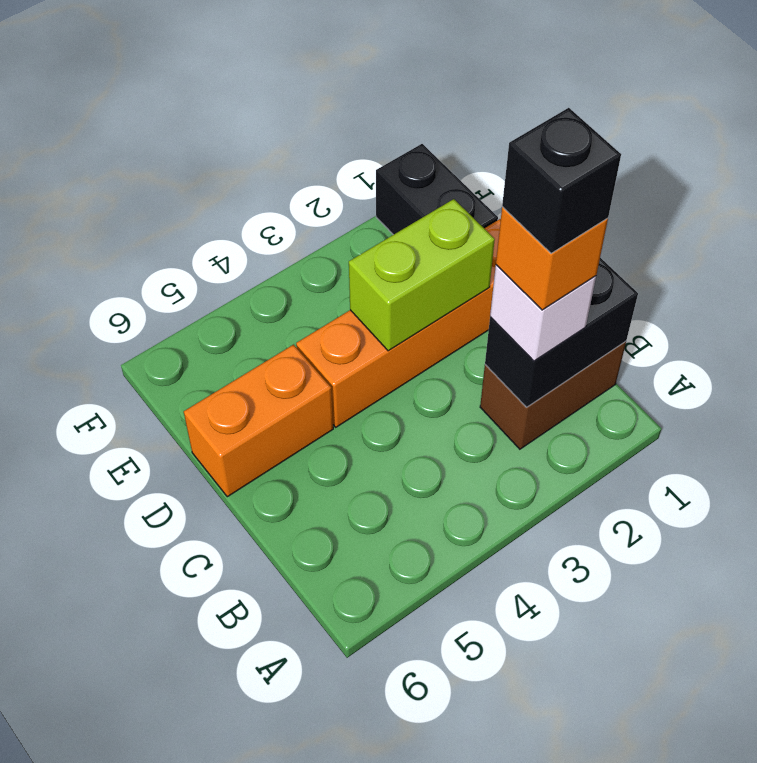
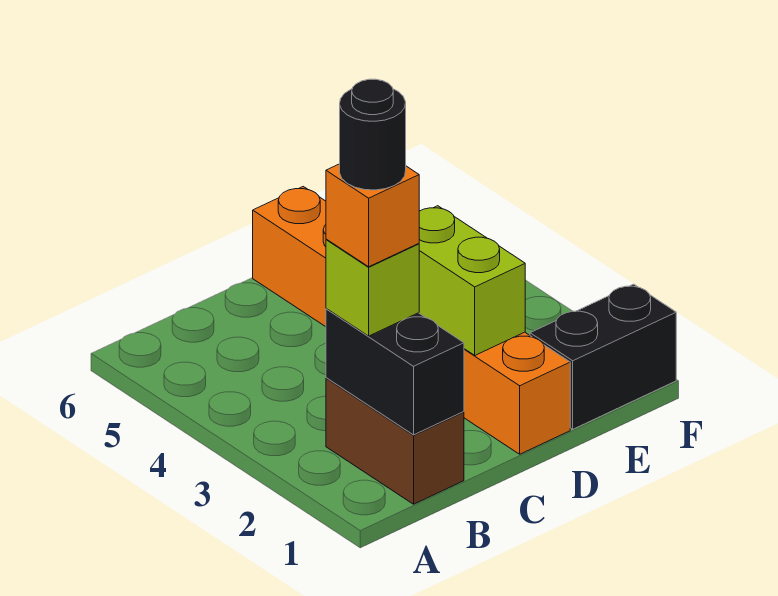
white 1x1 brick [490,265,596,361] -> lime 1x1 brick [326,239,419,336]
black 1x1 brick [502,108,621,253] -> black 1x1 round brick [340,79,406,190]

